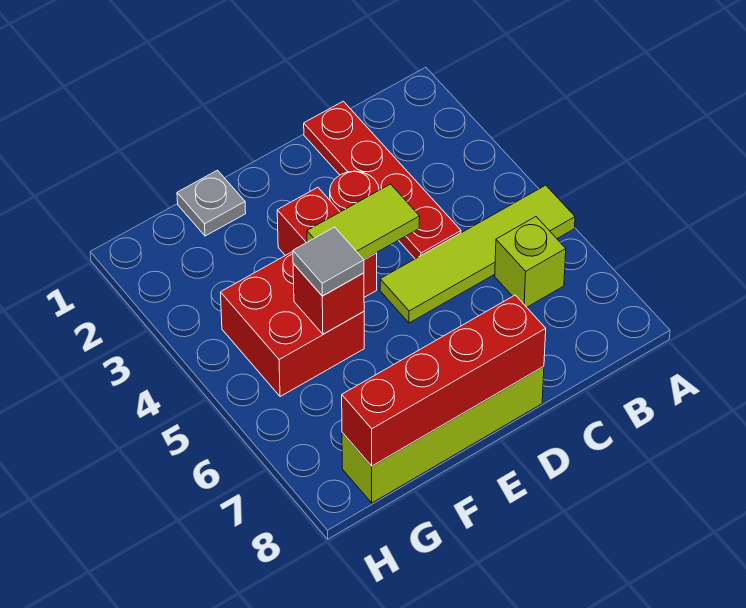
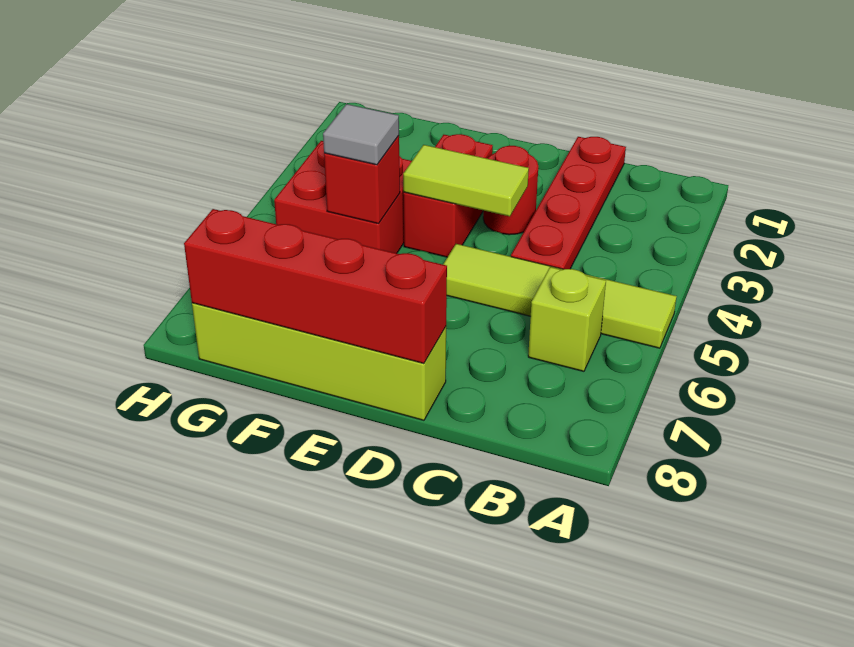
grey 1x1 plate [177,170,246,236] -> none

